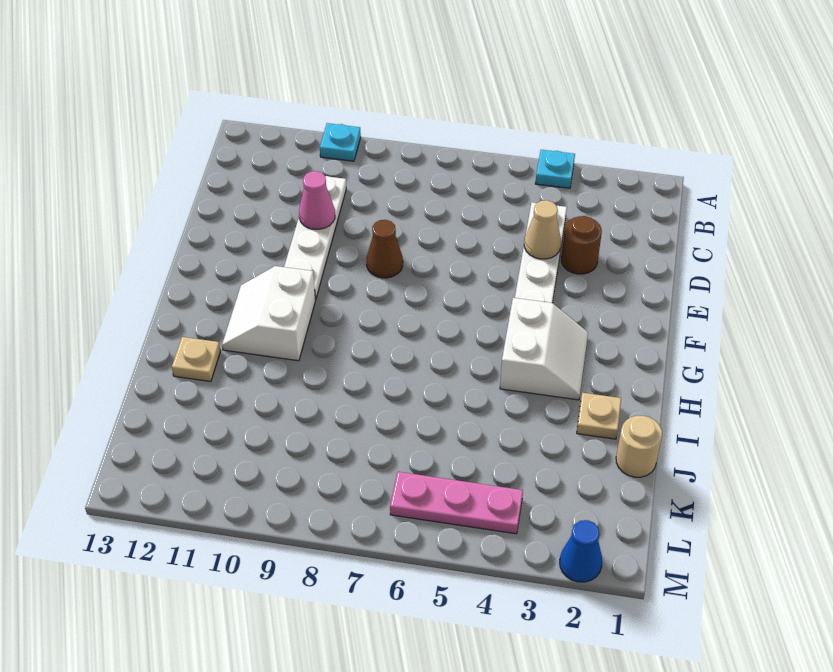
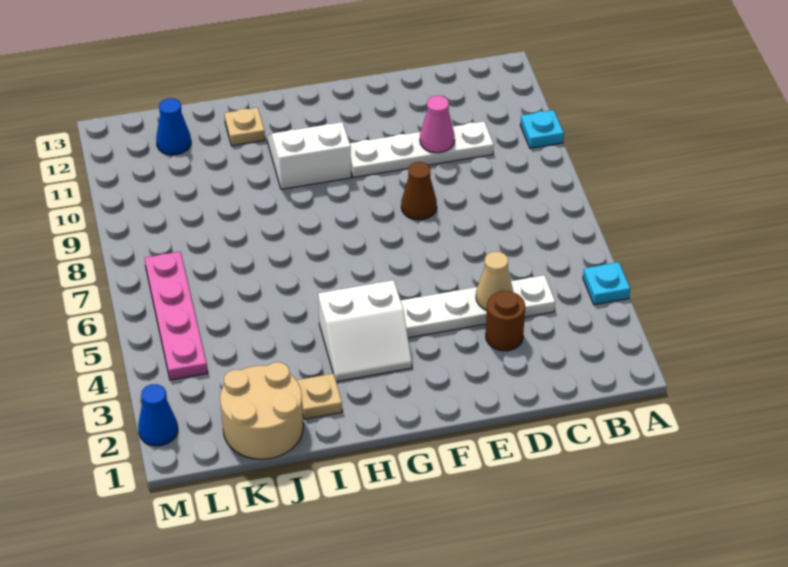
tan 1x1 round brick [616,415,662,477] -> tan 2x2 round brick [220,362,303,459]
none -> blue 1x1 cone [156,98,191,155]
pink 1x3 plate [390,472,523,534] -> pink 1x4 plate [145,252,208,380]

